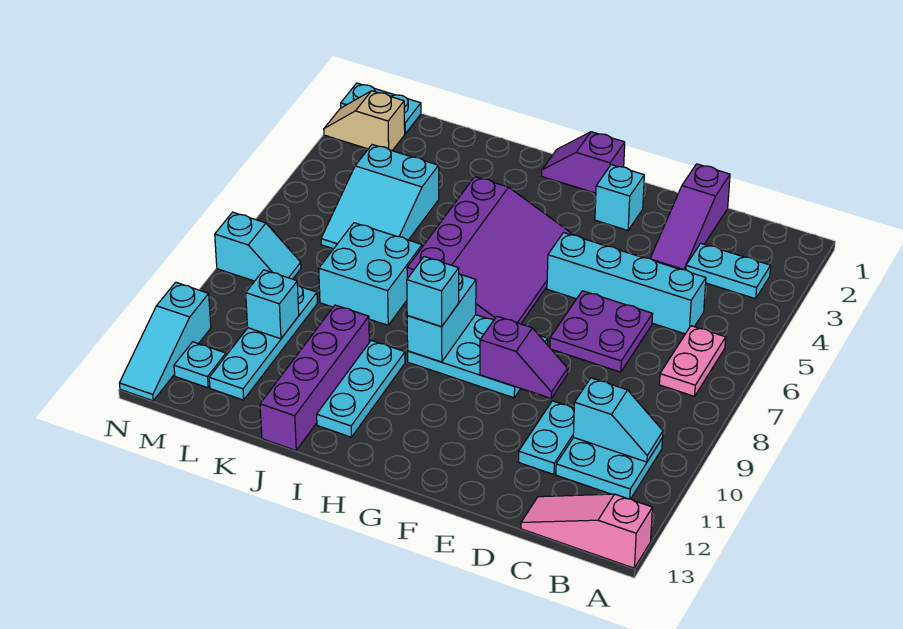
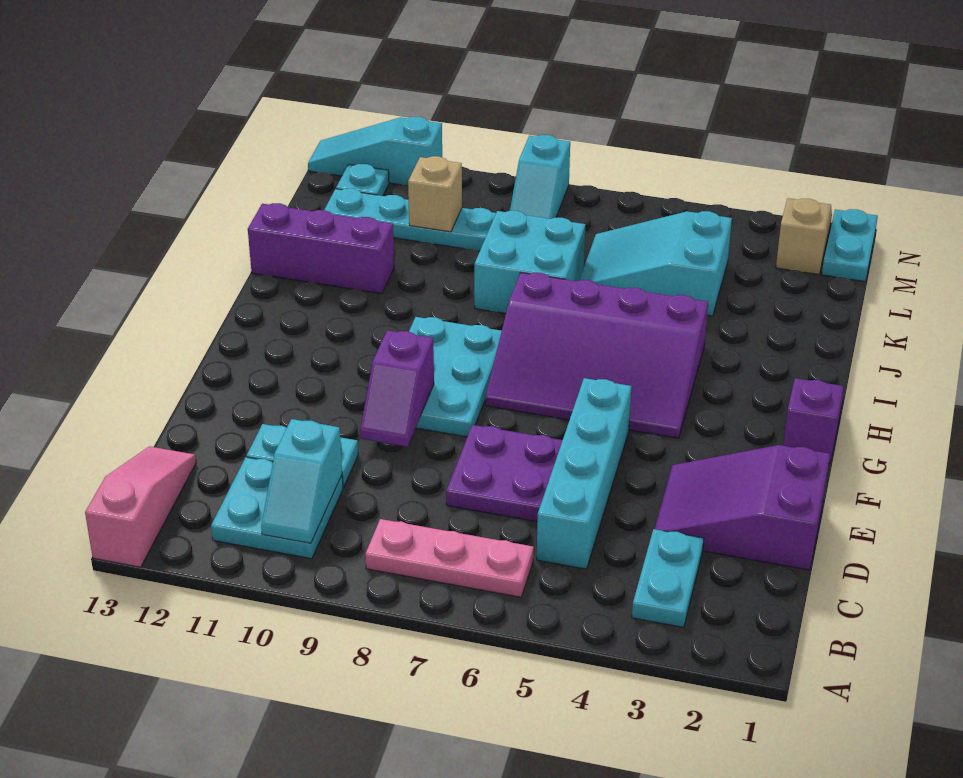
pink 1x2 plate [659,326,726,396] -> pink 1x3 plate [365,519,534,597]
purple 1x3 slope [650,164,730,270] -> purple 2x3 slope [655,445,830,570]
cyan 1x1 brick [595,165,644,230] -> none
cyan 1x2 brick [407,274,476,362] -> none
cyan 1x1 brick [407,257,459,327] -> none
cyan 1x3 plate [317,340,405,437] -> none
purple 1x4 brick [260,305,369,450] -> purple 1x3 brick [248,203,394,294]
cyan 1x1 brick [246,270,299,339] -> tan 1x1 brick [408,156,462,232]

